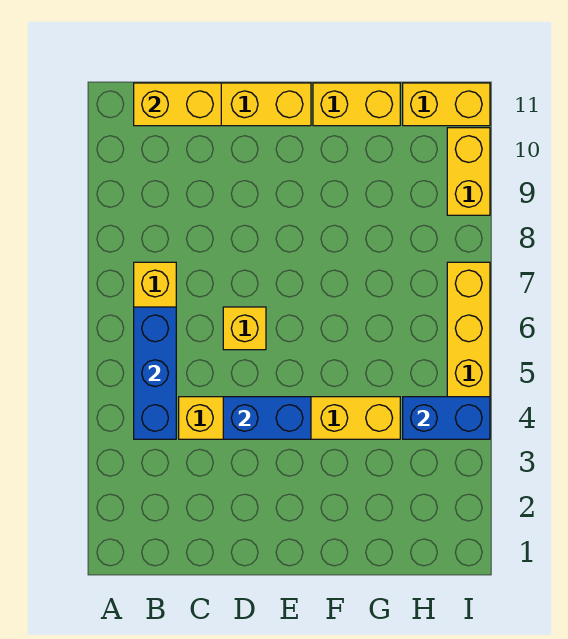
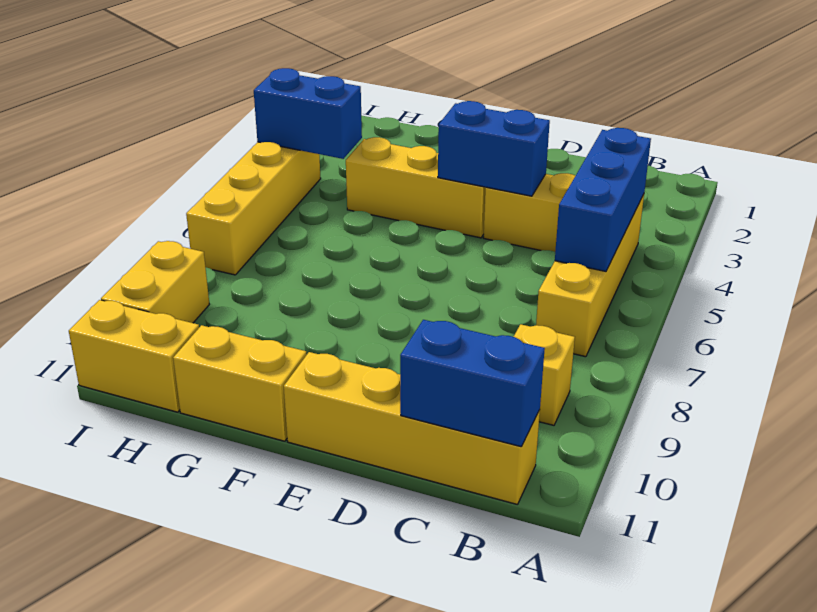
yellow 1x2 brick [134,83,221,126] -> blue 1x2 brick [400,320,545,447]
yellow 1x1 brick [223,307,266,350] -> yellow 1x1 brick moved to [514,324,575,425]

